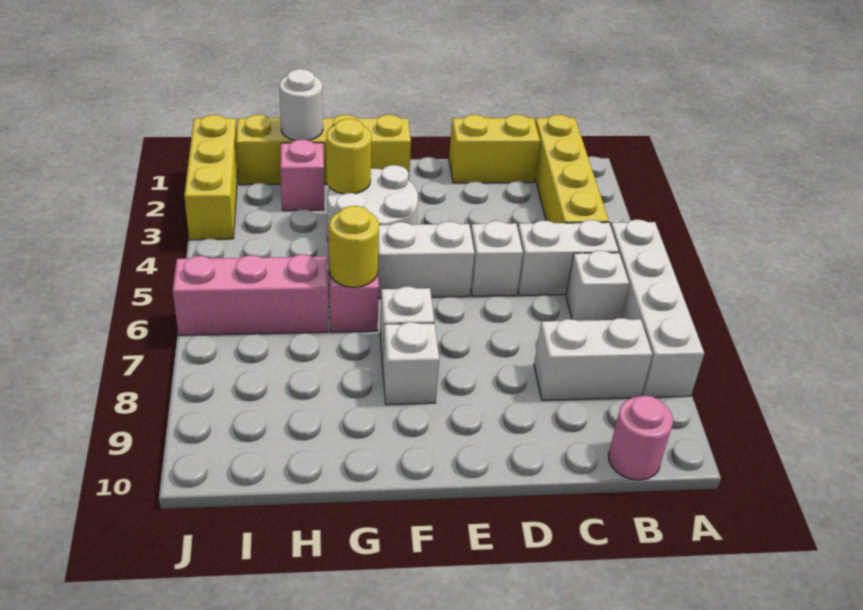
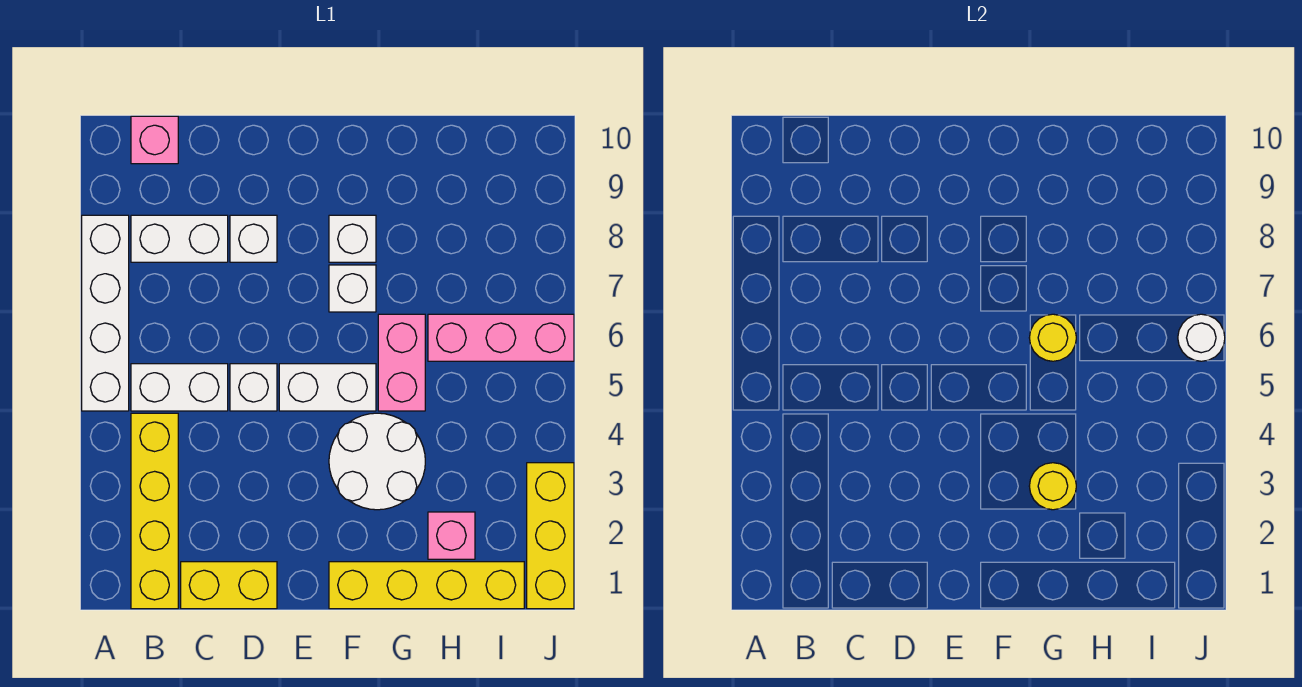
white 1x1 brick [566,251,629,321] -> white 1x1 brick moved to [230,215,277,262]
pink 1x1 round brick [608,396,673,480] -> pink 1x1 brick [131,116,178,164]
white 1x1 round brick [279,69,323,140] -> white 1x1 round brick moved to [1178,314,1225,361]

